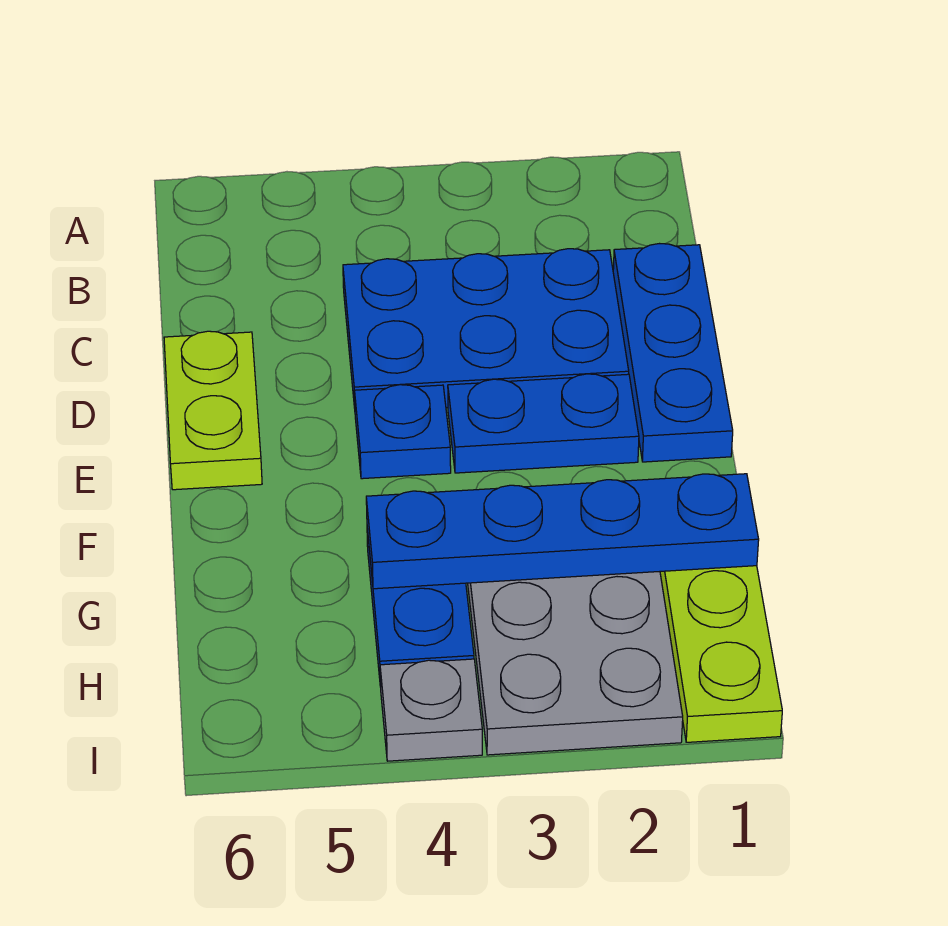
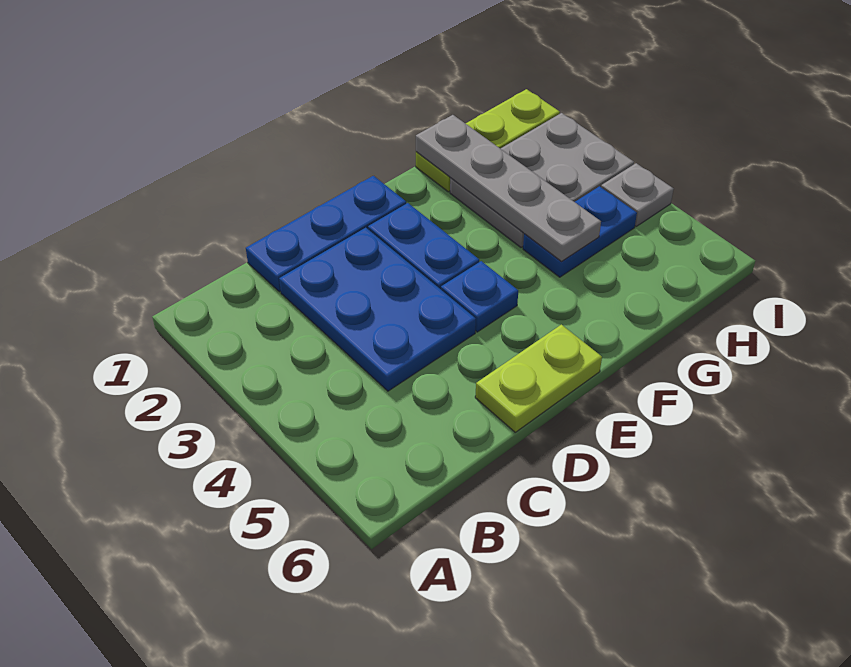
blue 1x4 plate [366,474,759,589] -> grey 1x4 plate [416,115,601,261]

